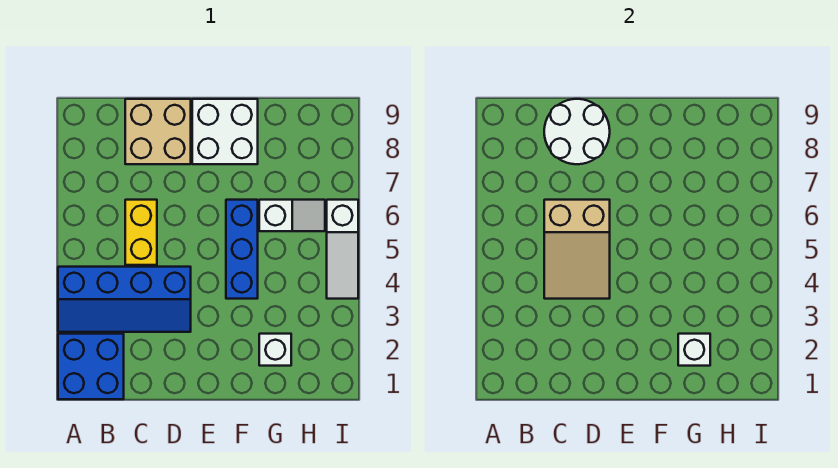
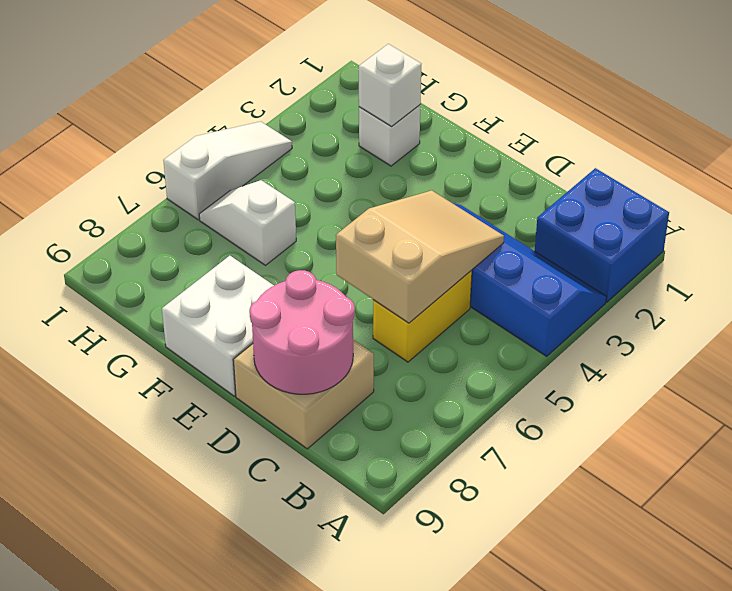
white 2x2 round brick [544,99,610,164] -> pink 2x2 round brick [250,270,355,394]
blue 1x3 brick [226,200,258,299] -> none

